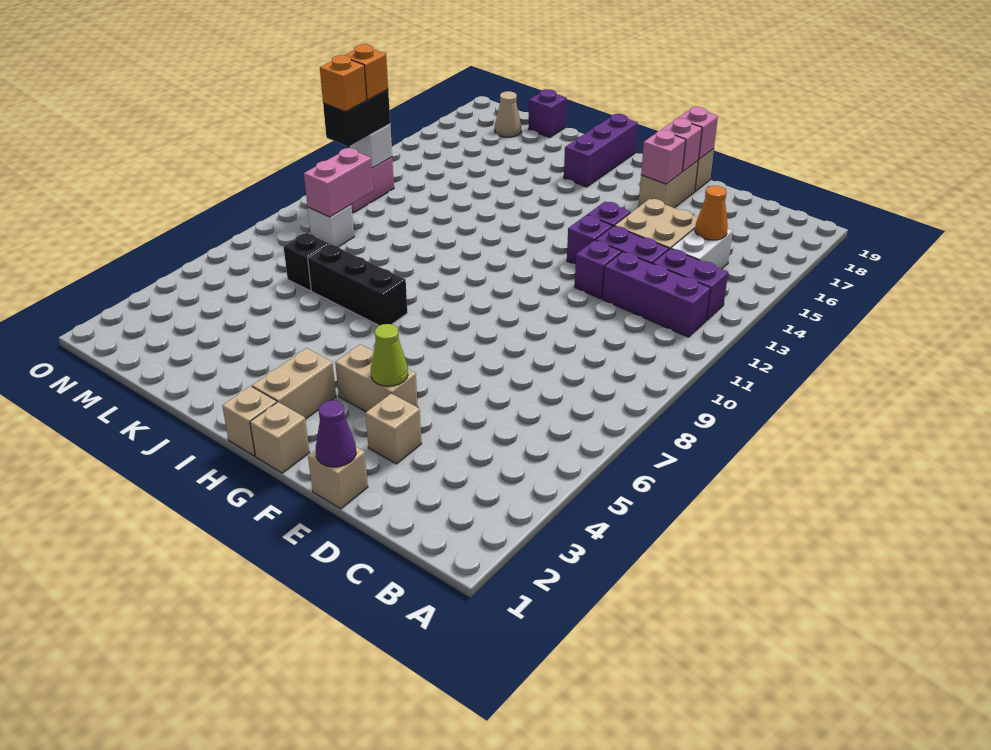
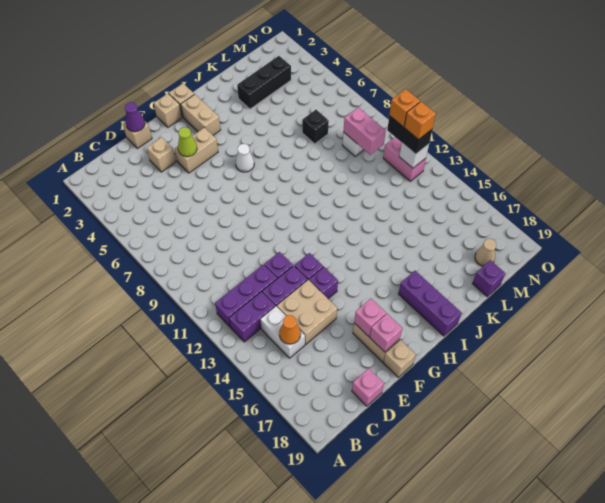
pink 1x1 brick [679,107,718,159] -> pink 1x1 brick moved to [352,368,384,406]
none -> white 1x1 cone [236,144,254,172]
black 1x3 brick [308,244,407,326] -> black 1x3 brick moved to [237,56,291,109]

